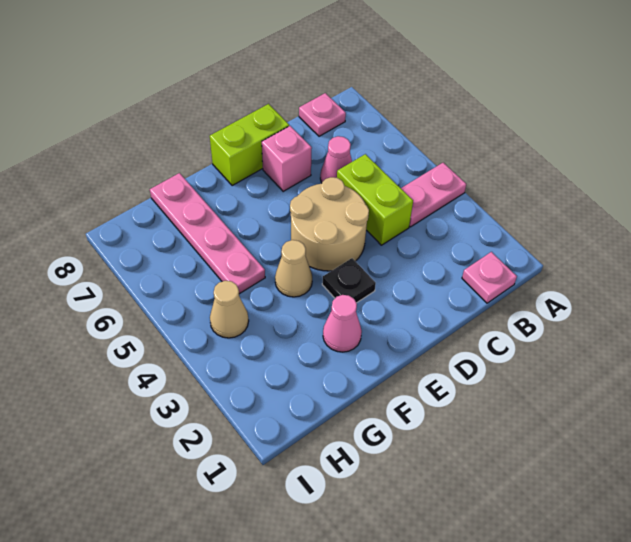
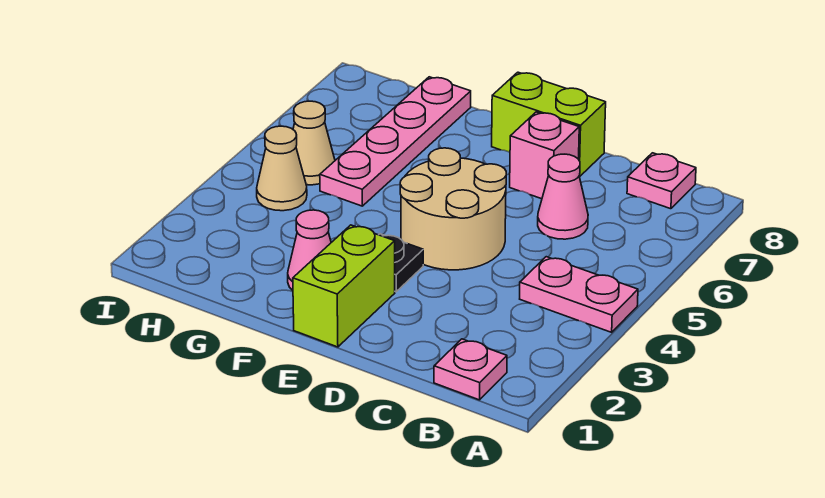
lime 1x2 brick [337,154,413,245] -> lime 1x2 brick moved to [293,225,395,347]
tan 1x1 cone [275,240,312,297] -> tan 1x1 cone moved to [293,101,335,185]

